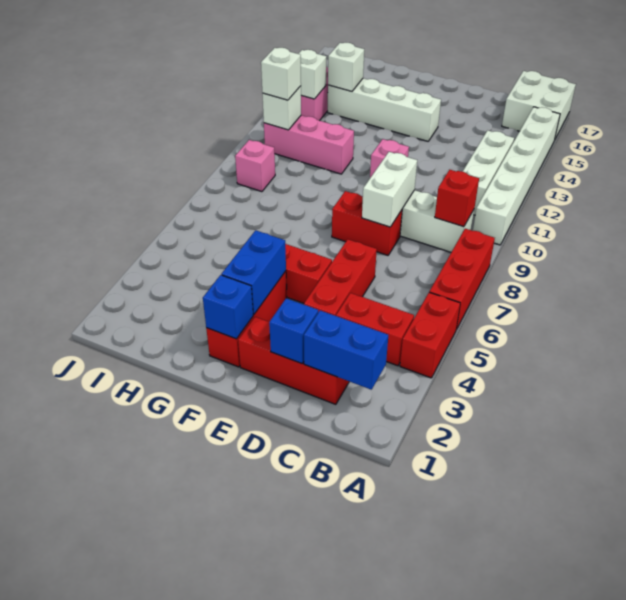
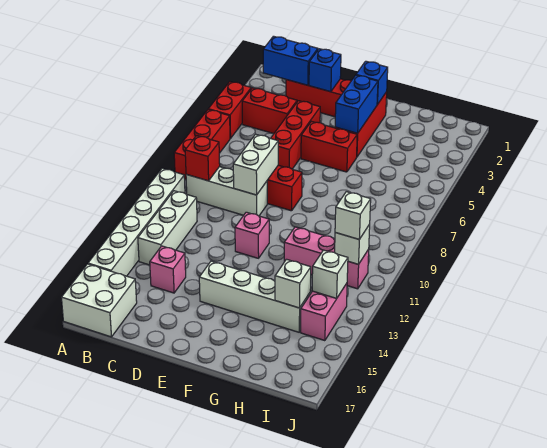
pink 1x1 brick [235,140,275,192] -> pink 1x1 brick moved to [150,246,186,293]

